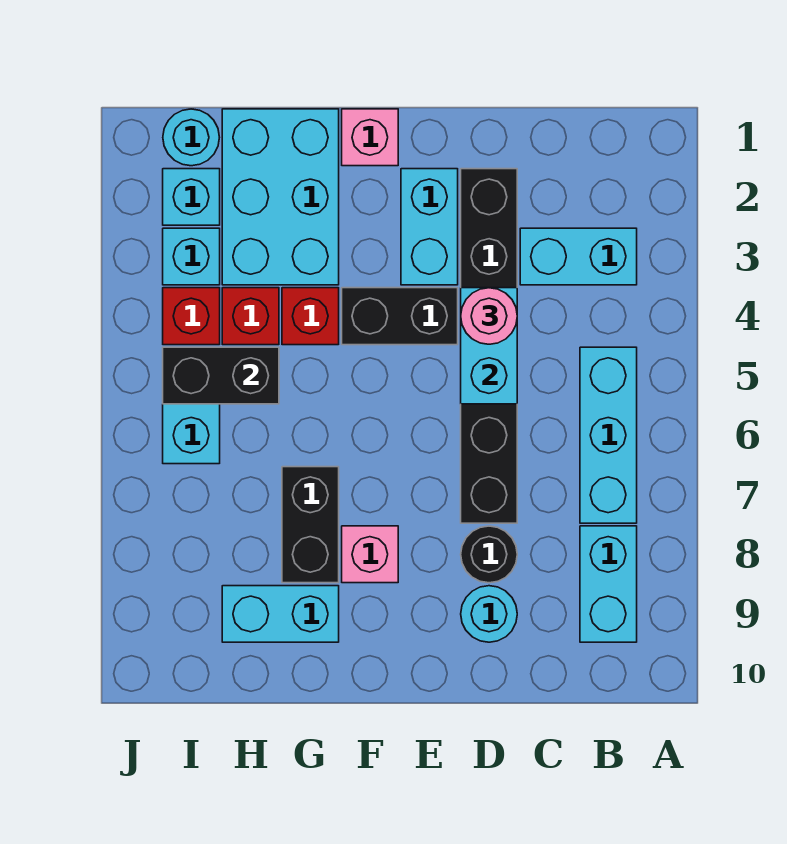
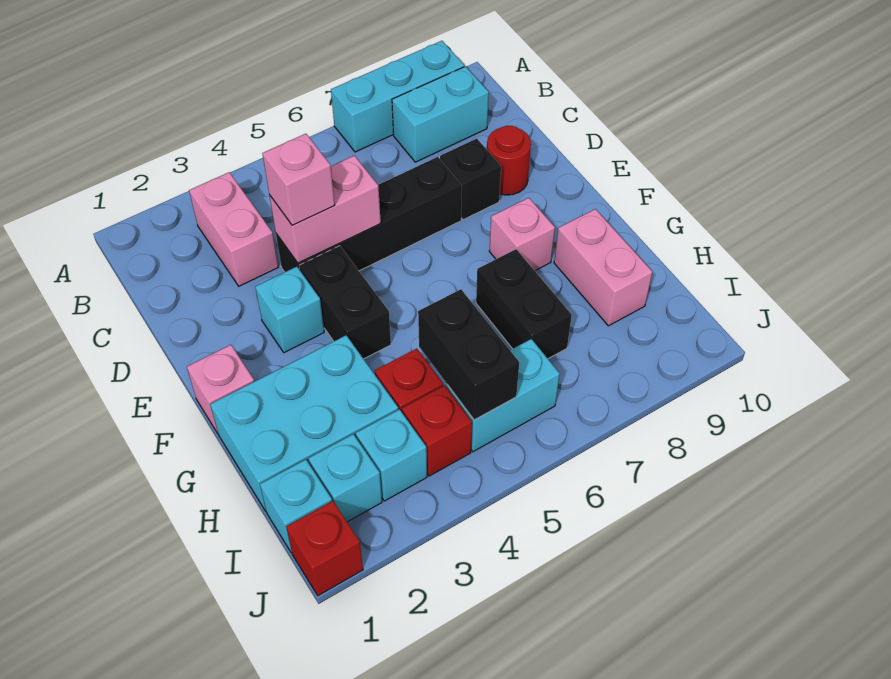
cyan 1x2 brick [520,228,637,285] -> pink 1x2 brick [189,172,278,286]
cyan 1x3 brick [580,347,637,523] -> cyan 1x3 brick moved to [331,41,464,152]
black 1x6 brick [461,169,517,523] -> black 1x4 brick [276,157,462,272]
cyan 1x2 brick [461,288,517,404] -> pink 1x2 brick [269,156,381,263]
pink 1x1 round brick [461,288,517,344] -> pink 1x1 brick [262,134,335,225]
black 1x1 round brick [461,526,517,583] -> black 1x1 brick [440,138,501,220]
cyan 1x1 round brick [461,586,517,642] -> red 1x1 round brick [487,126,531,195]
cyan 1x2 brick [401,169,458,285] -> cyan 1x1 brick [255,267,324,353]
red 1x1 brick [282,288,339,345] -> red 1x1 brick moved to [286,501,363,596]
black 1x2 brick [282,467,339,583] -> black 1x2 brick turned to [476,249,572,359]
cyan 1x2 brick [222,586,339,642] -> pink 1x2 brick [554,209,653,326]
cyan 1x1 round brick [163,109,219,166] -> cyan 1x1 brick [260,459,332,553]

